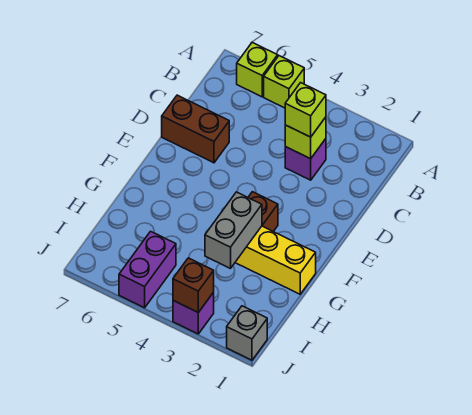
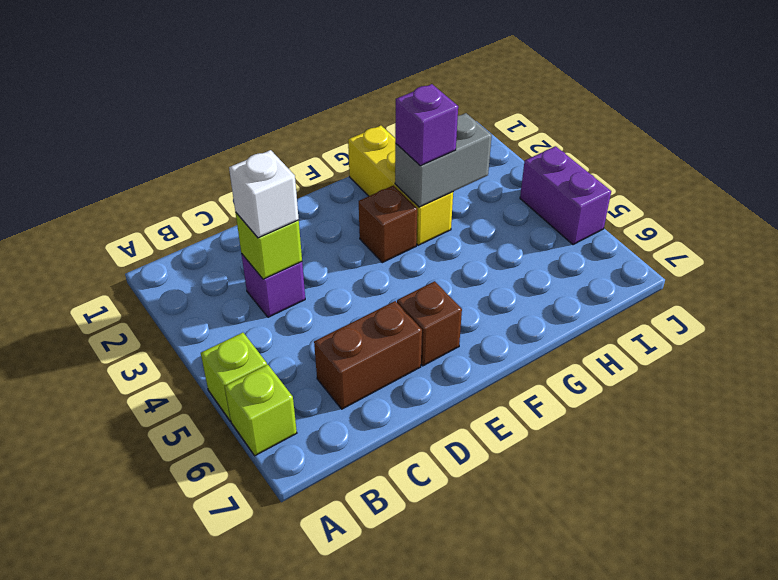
lime 1x1 brick [285,83,326,137] -> white 1x1 brick [229,150,299,238]
brown 1x2 brick [162,95,229,163] -> brown 1x2 brick turned to [314,301,422,409]
purple 1x2 brick [119,231,176,308] -> purple 1x2 brick turned to [520,146,611,245]
grey 1x1 brick [227,306,267,360] -> none
purple 1x1 brick [173,292,214,334] -> purple 1x1 brick moved to [395,84,458,166]
brown 1x1 brick [173,258,214,312] -> brown 1x1 brick moved to [397,281,462,366]

